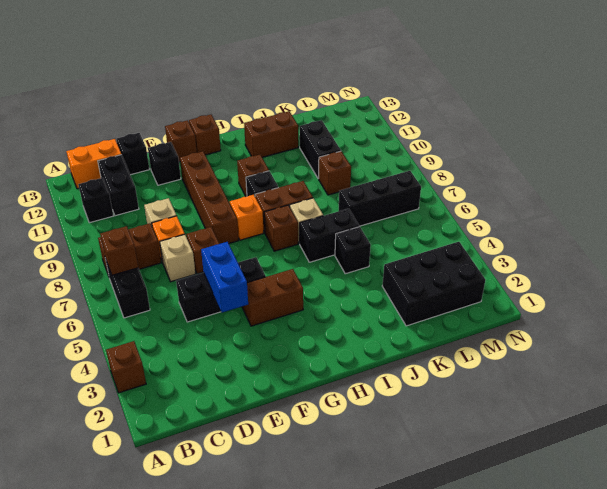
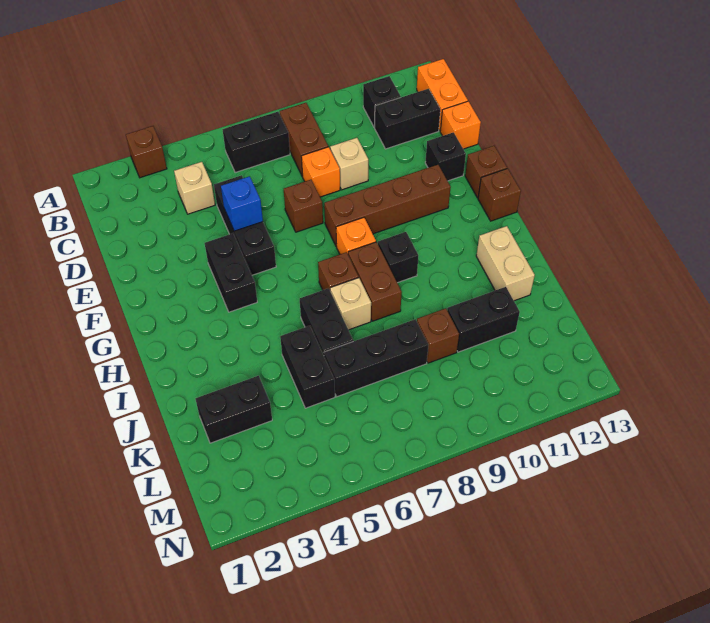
brown 1x1 brick [100,226,138,275] -> none
tan 1x1 brick [160,234,196,282] -> tan 1x1 brick moved to [174,162,215,214]
black 1x1 brick [116,133,149,175] -> orange 1x1 brick [440,101,481,149]
blue 1x2 brick [201,242,248,313] -> blue 1x1 brick [221,176,263,231]
brown 1x2 brick [242,269,303,326] -> black 1x2 brick [205,233,257,312]
brown 1x1 brick [237,155,269,197] -> none
brown 1x2 brick [244,111,298,157] -> tan 1x2 brick [476,226,535,301]
black 1x1 brick [335,226,371,274] -> black 1x2 brick [280,326,335,408]
black 2x3 brick [382,242,485,326] -> black 1x2 brick [195,376,272,443]
black 1x3 brick [339,171,421,226] -> black 1x3 brick turned to [324,319,428,397]

